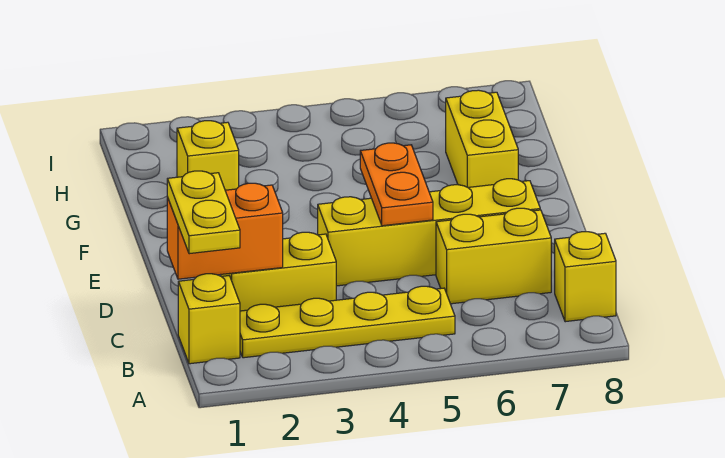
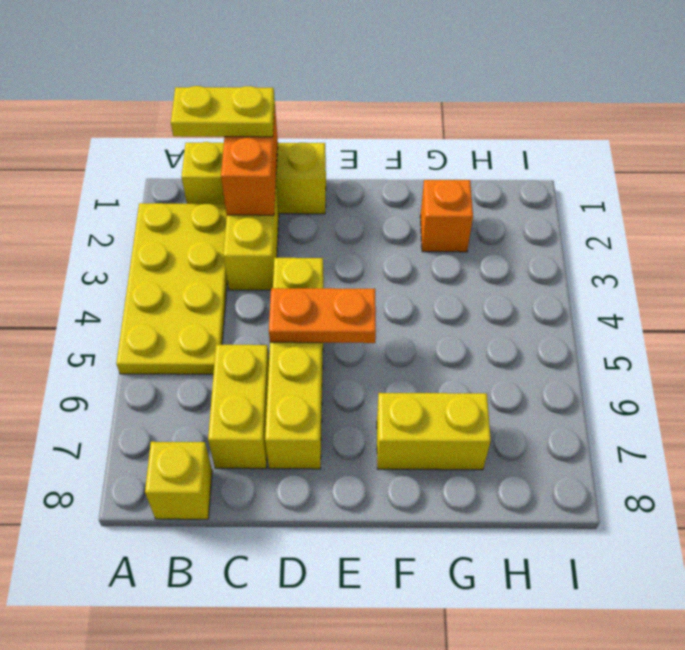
yellow 1x1 brick [178,274,240,364] -> yellow 1x3 brick [182,142,326,214]
yellow 1x4 plate [240,286,455,358] -> yellow 2x4 plate [116,203,227,374]
yellow 1x1 brick [177,121,239,190] -> orange 1x1 brick [420,180,473,252]

